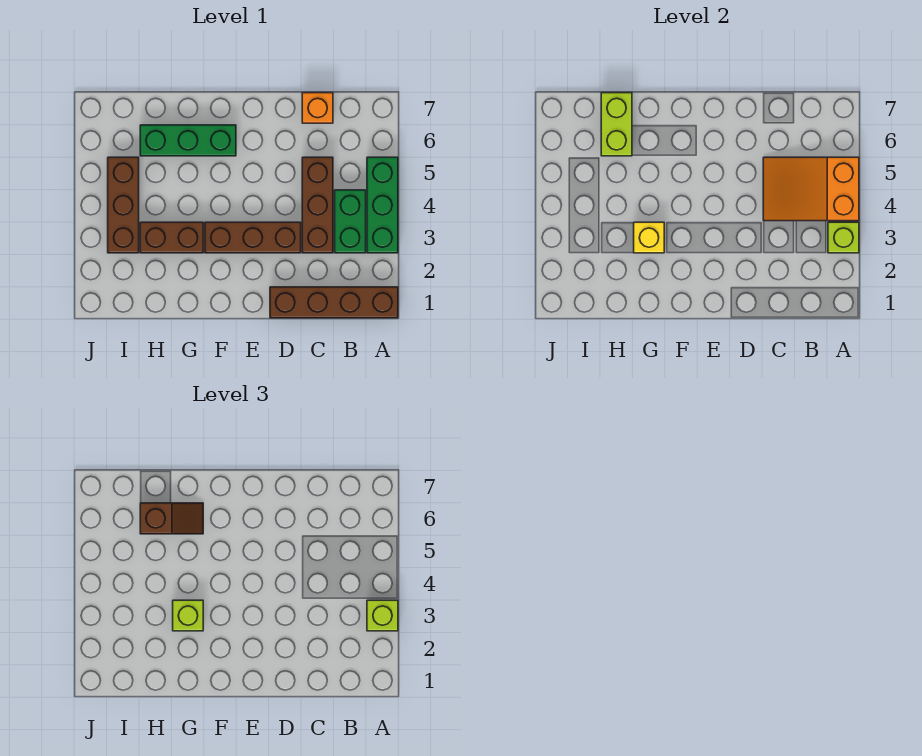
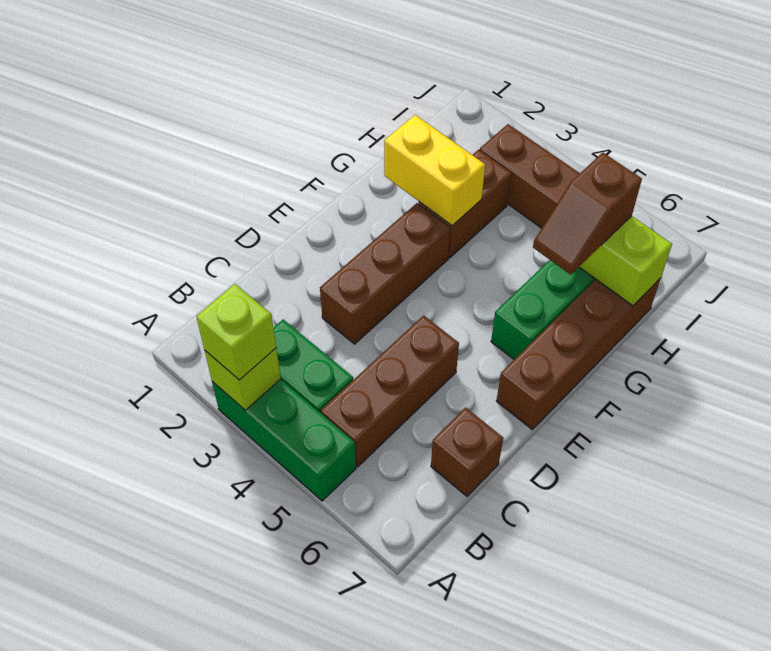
brown 1x4 brick [270,287,398,318] -> brown 1x4 brick moved to [497,278,661,429]
orange 2x3 slope [763,157,859,221] -> none
brown 1x3 brick [302,157,333,253] -> brown 1x3 brick turned to [321,315,459,467]
orange 1x1 brick [302,93,333,123] -> brown 1x1 brick [431,408,503,496]
yellow 1x1 brick [634,222,664,253] -> yellow 1x2 brick [384,115,485,226]
lime 1x1 brick [173,600,203,631] -> none

